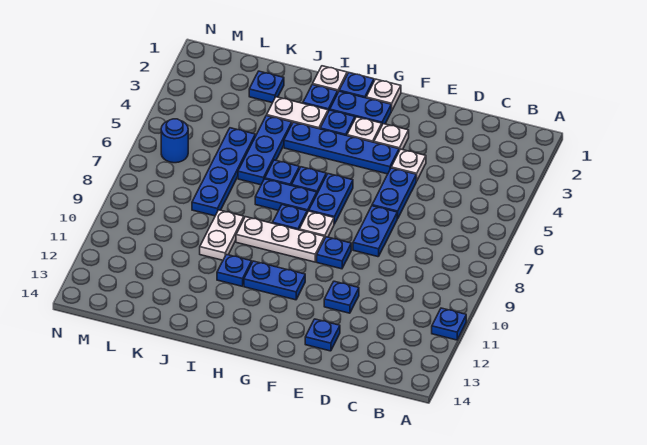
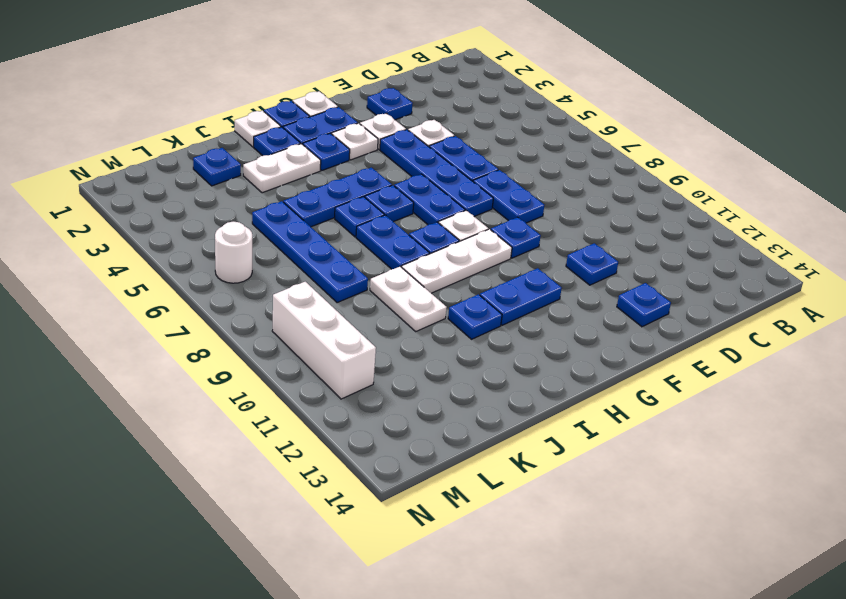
blue 1x1 plate [432,308,466,340] -> blue 1x1 plate moved to [367,88,413,120]
blue 1x4 plate [284,122,399,174] -> blue 1x4 plate turned to [380,130,493,216]
blue 1x2 plate [255,179,317,213] -> blue 1x2 plate turned to [356,215,429,269]
blue 1x3 plate [238,116,292,185] -> blue 1x3 plate turned to [283,168,392,227]
blue 1x1 round brick [161,119,188,163] -> white 1x1 round brick [215,222,252,283]
none -> white 1x3 brick [272,282,376,399]

